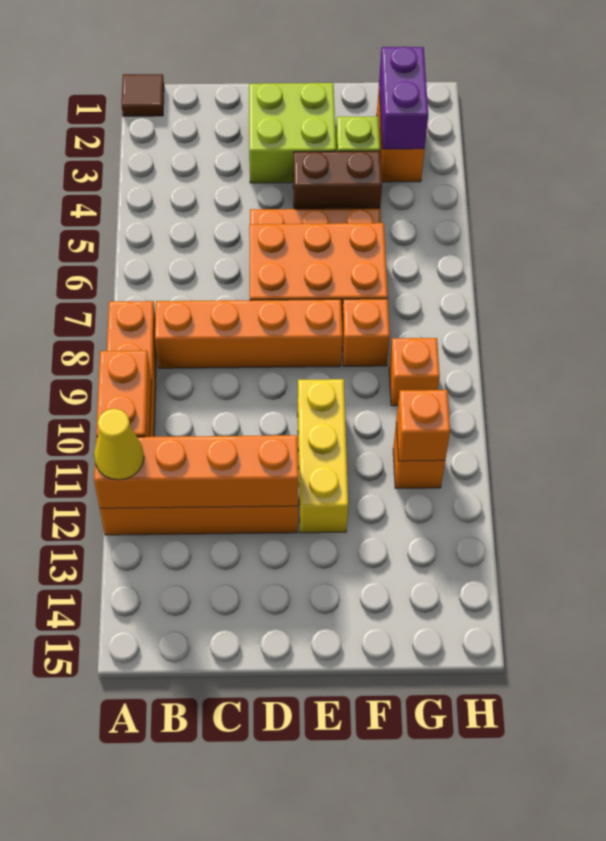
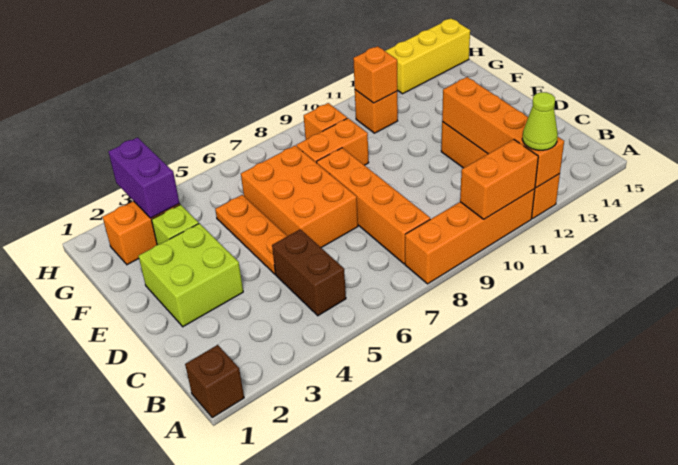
brown 1x1 tile [122,74,164,116] -> brown 1x1 brick [185,345,244,418]
yellow 1x1 cone [94,409,144,480] -> lime 1x1 cone [522,92,558,150]
brown 1x2 brick [293,151,382,209] -> brown 1x2 brick moved to [272,229,346,316]
yellow 1x3 brick [298,379,348,533] -> yellow 1x3 brick moved to [385,18,470,94]
orange 1x1 brick [342,299,390,366] -> orange 1x2 brick [296,118,369,165]
purple 1x2 brick [379,47,428,149] -> purple 1x2 brick turned to [108,138,179,218]

